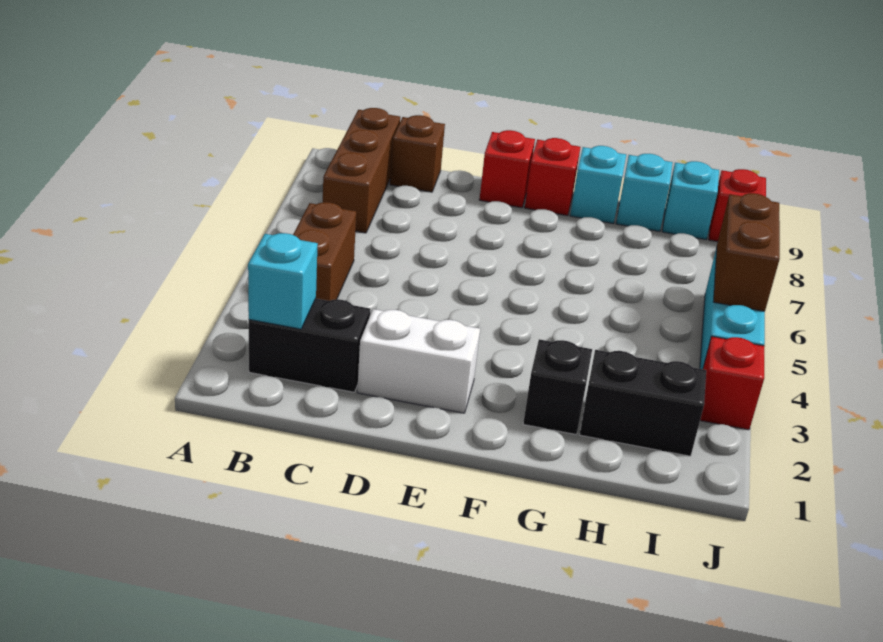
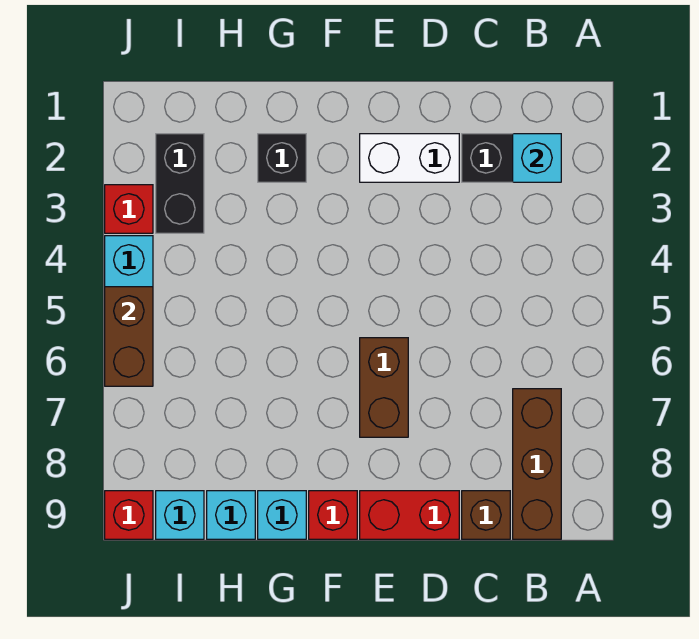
brown 1x2 brick [293,202,356,301] -> brown 1x2 brick moved to [360,338,408,437]
red 1x1 brick [479,130,535,208] -> red 1x2 brick [360,491,459,539]
black 1x2 brick [580,350,706,456] -> black 1x2 brick turned to [156,134,204,233]

